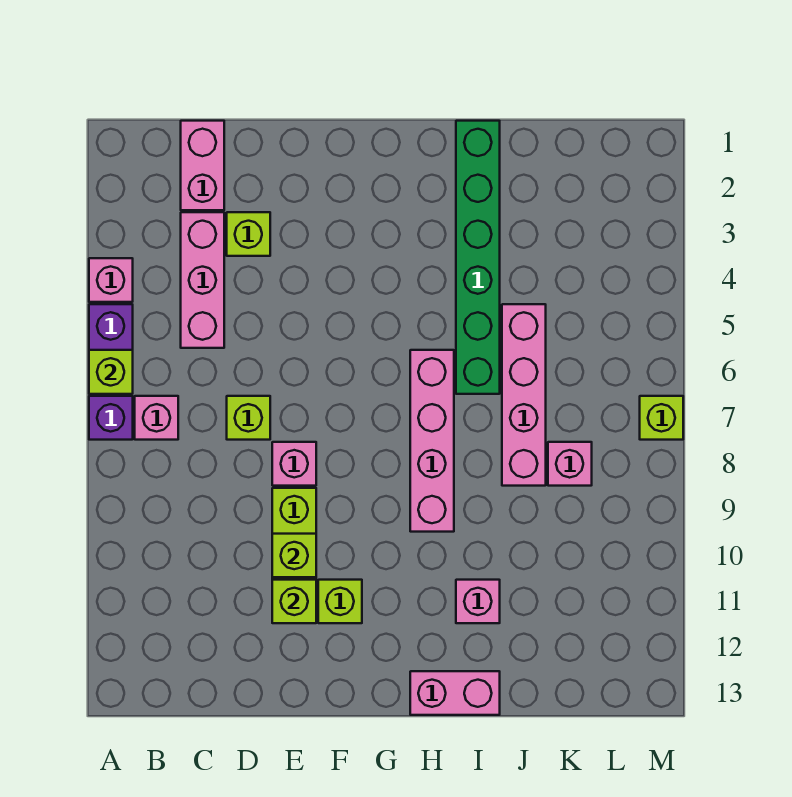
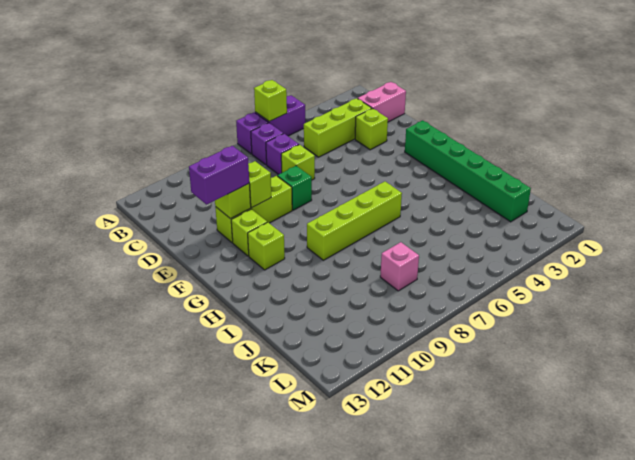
pink 1x1 brick [89,258,133,302] -> none
pink 1x1 brick [135,396,178,440] -> purple 1x1 brick [251,123,283,165]
pink 1x3 brick [181,212,224,348] -> lime 1x3 brick [304,98,372,157]
none -> purple 1x1 brick [266,134,299,174]
pink 1x1 brick [272,442,316,486] -> green 1x1 brick [277,166,312,210]
none -> purple 1x2 brick [189,146,249,204]
pink 1x4 brick [410,350,454,532] -> lime 1x4 brick [307,181,402,260]
pink 1x2 brick [410,671,500,715] -> none
green 1x6 brick [456,121,500,394] -> green 1x6 brick turned to [405,120,531,222]
pink 1x1 brick [456,580,500,623] -> none
pink 1x4 brick [502,304,546,486] -> none
lime 1x1 brick [640,396,683,440] -> lime 1x1 brick moved to [248,222,285,270]

